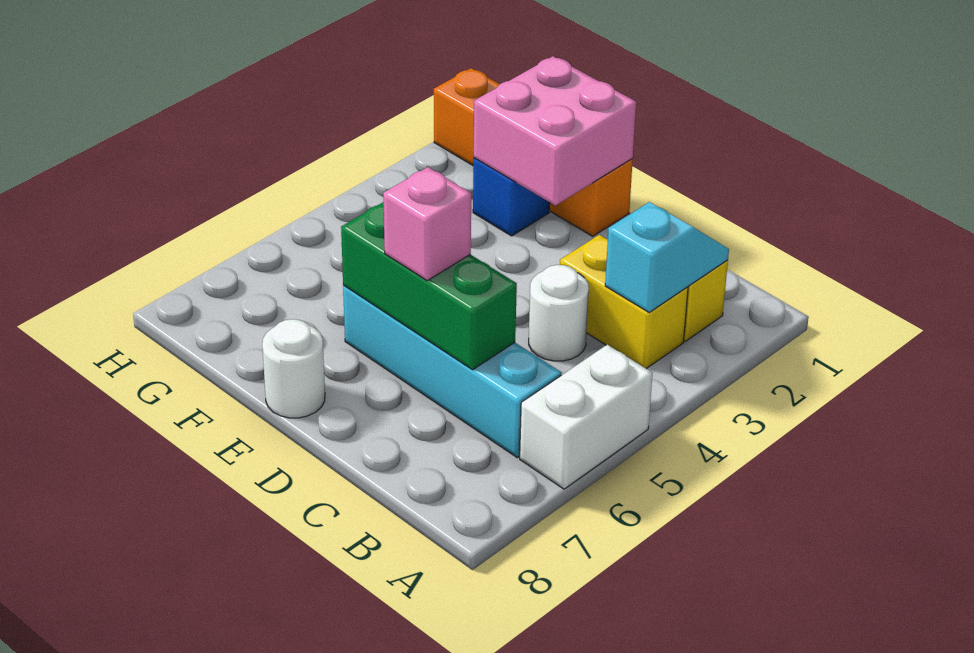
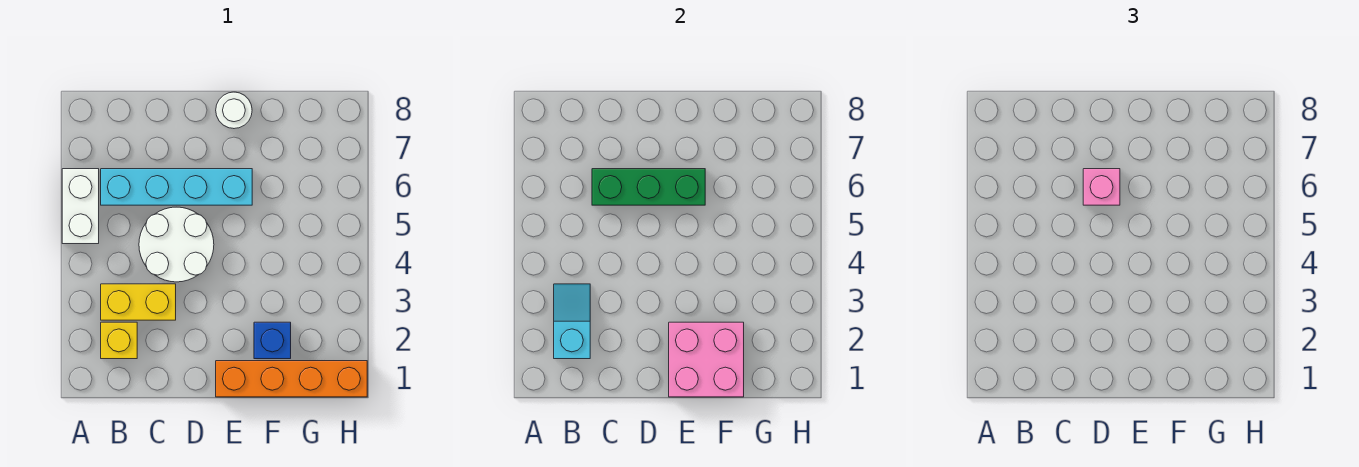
cyan 1x2 slope [605,202,729,312] -> cyan 1x2 slope turned to [554,284,590,359]
white 1x1 round brick [529,265,589,361] -> white 2x2 round brick [139,207,214,282]

